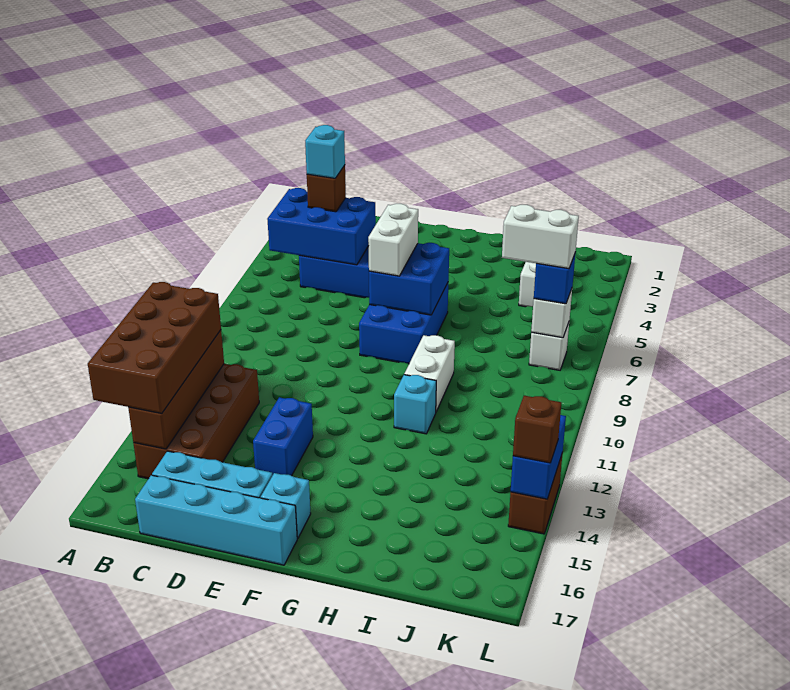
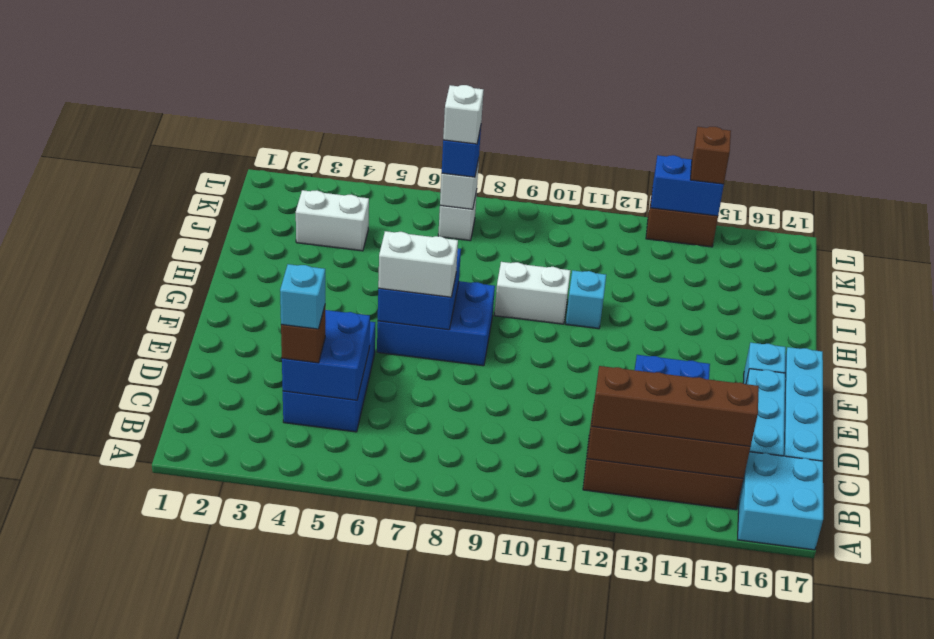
brown 2x4 brick [88,282,221,413] -> brown 1x4 brick [592,366,759,446]
none -> cyan 2x2 brick [738,452,823,550]
blue 2x3 brick [267,188,376,265] -> blue 2x2 brick [282,310,370,400]
white 1x2 brick [502,205,579,269] -> white 1x1 brick [443,85,483,144]

